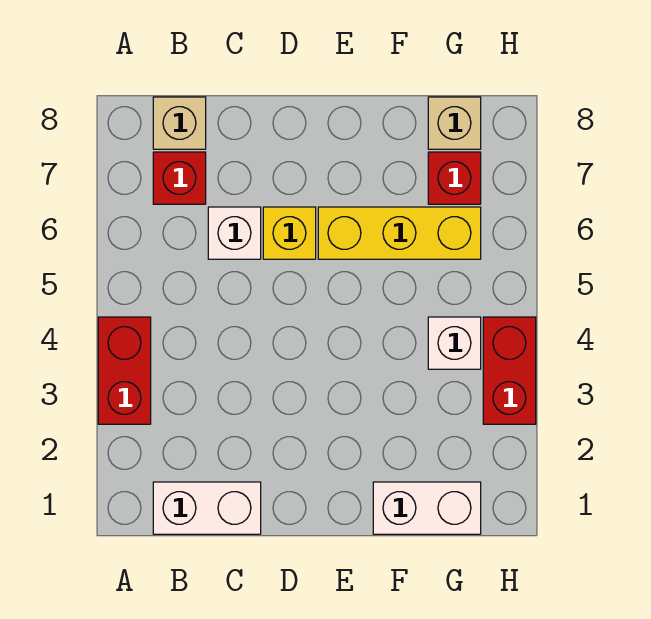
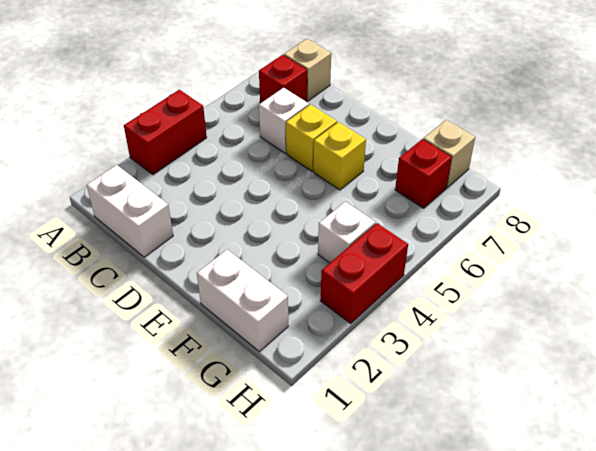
yellow 1x3 brick [318,207,481,259] -> yellow 1x1 brick [313,122,366,190]

